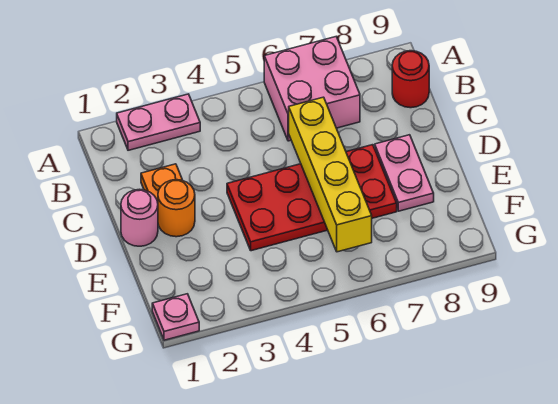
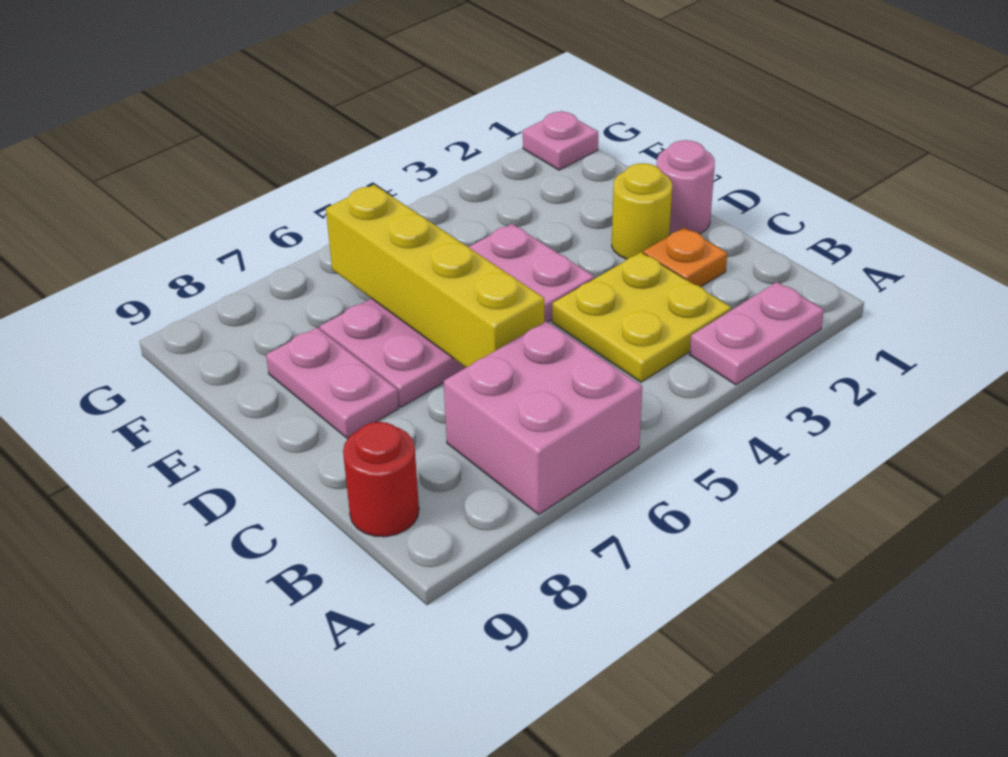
none -> yellow 2x2 plate [552,252,731,382]
orange 1x1 round brick [158,180,195,237] -> yellow 1x1 round brick [612,163,672,259]
red 2x4 plate [227,145,397,251] -> pink 2x4 plate [320,224,594,407]

